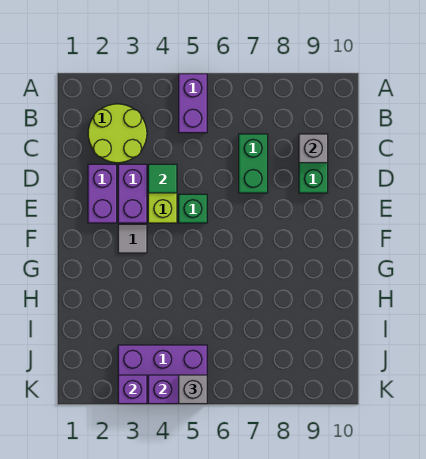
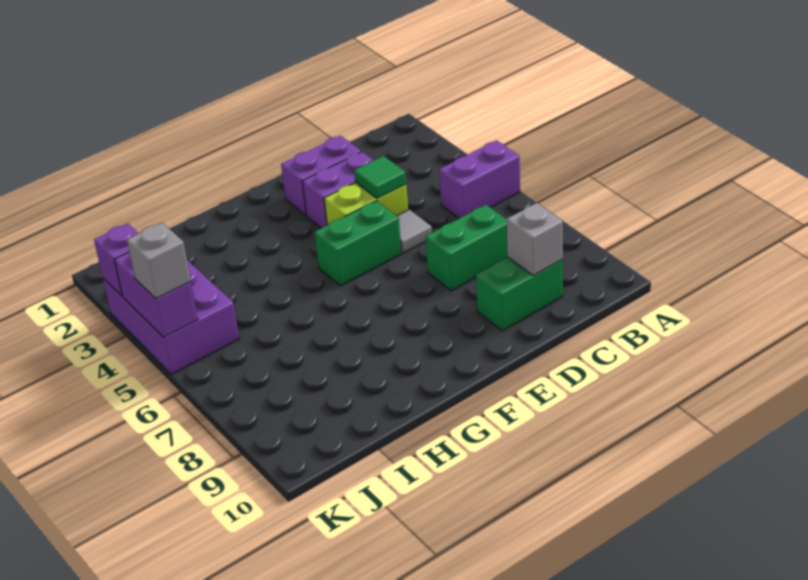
lime 2x2 round brick [88,104,147,163] -> none
green 1x1 brick [179,194,207,223] -> green 1x2 brick [315,201,402,286]
grey 1x1 tile [118,224,147,253] -> grey 1x1 tile moved to [397,210,432,253]

